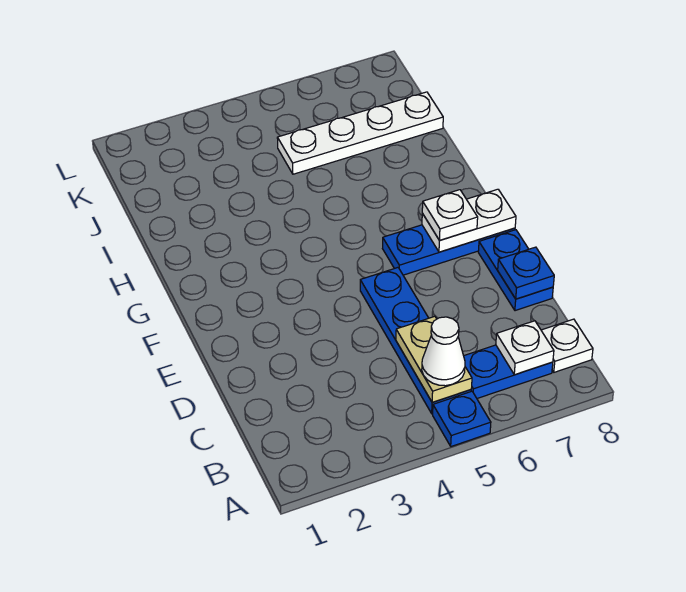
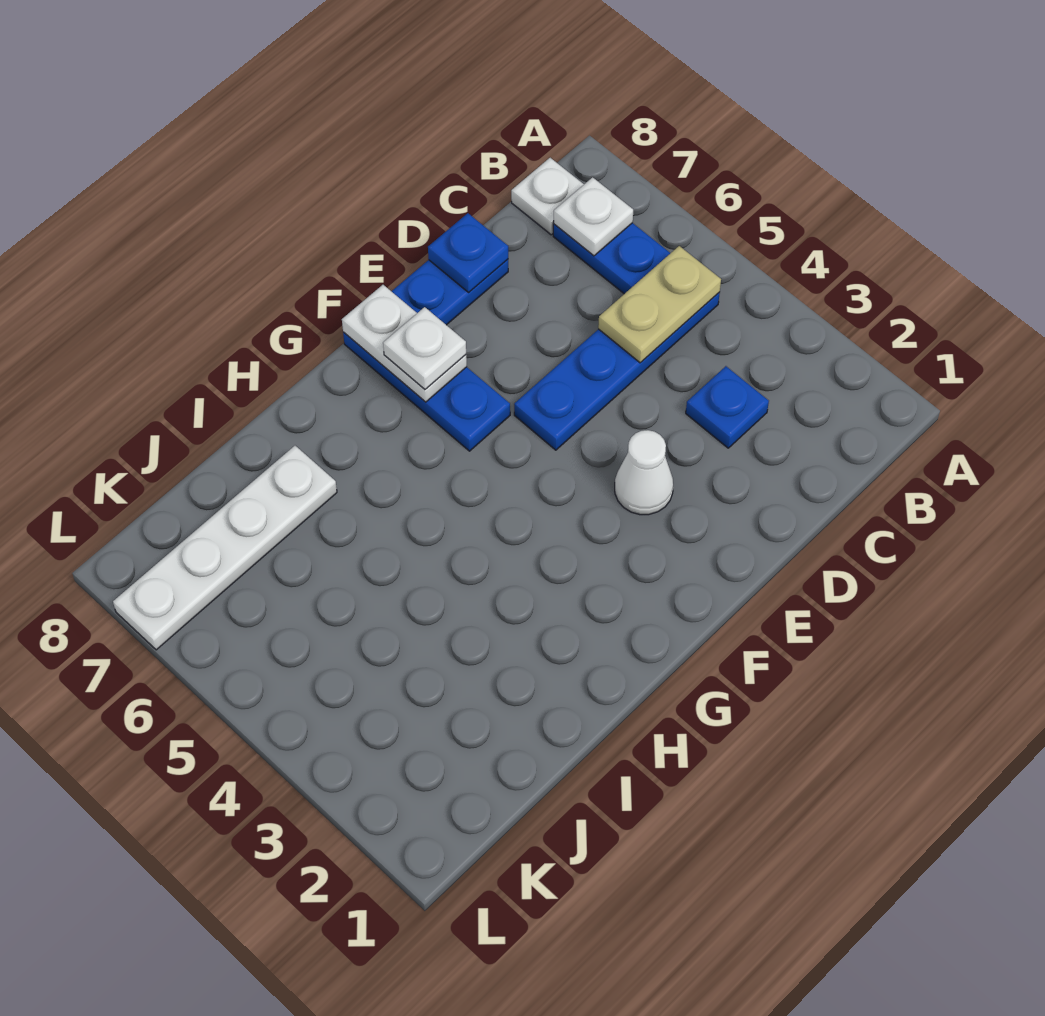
blue 1x1 plate [433,391,491,446] -> blue 1x1 plate moved to [686,366,769,448]
white 1x1 cone [422,317,465,386] -> white 1x1 cone moved to [615,430,673,515]
white 1x4 plate [277,92,443,174] -> white 1x4 plate turned to [113,446,337,650]

